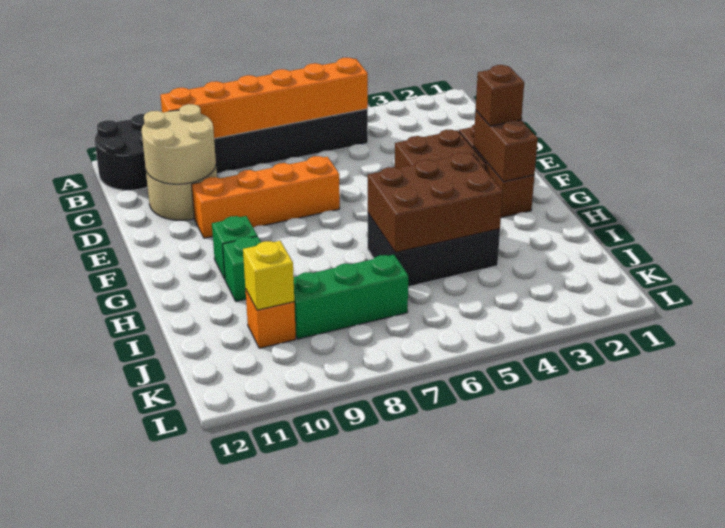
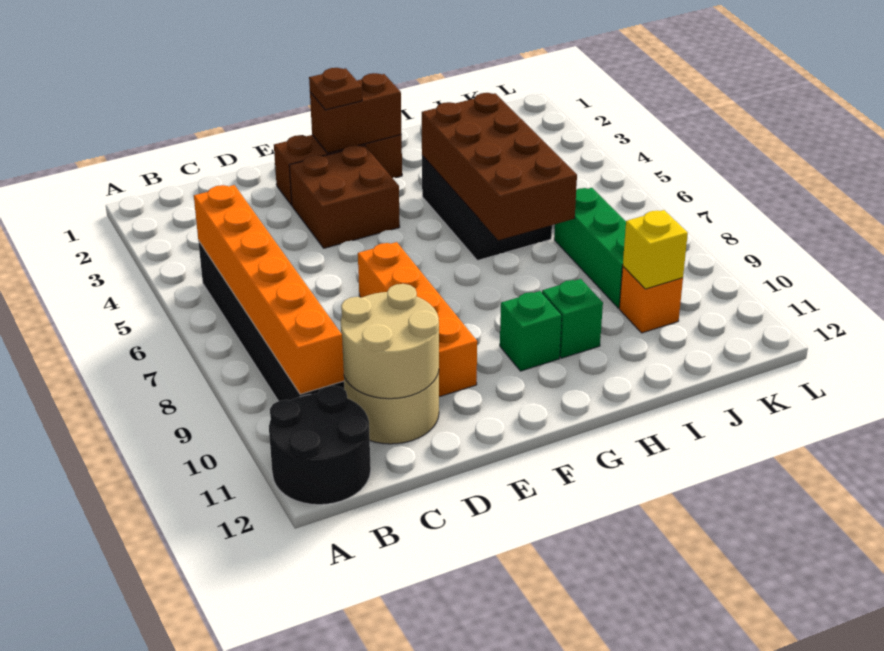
brown 1x1 brick [476,65,524,126] -> brown 1x1 plate [309,68,362,110]
brown 2x3 brick [368,153,503,252] -> brown 2x4 brick [422,93,577,240]

